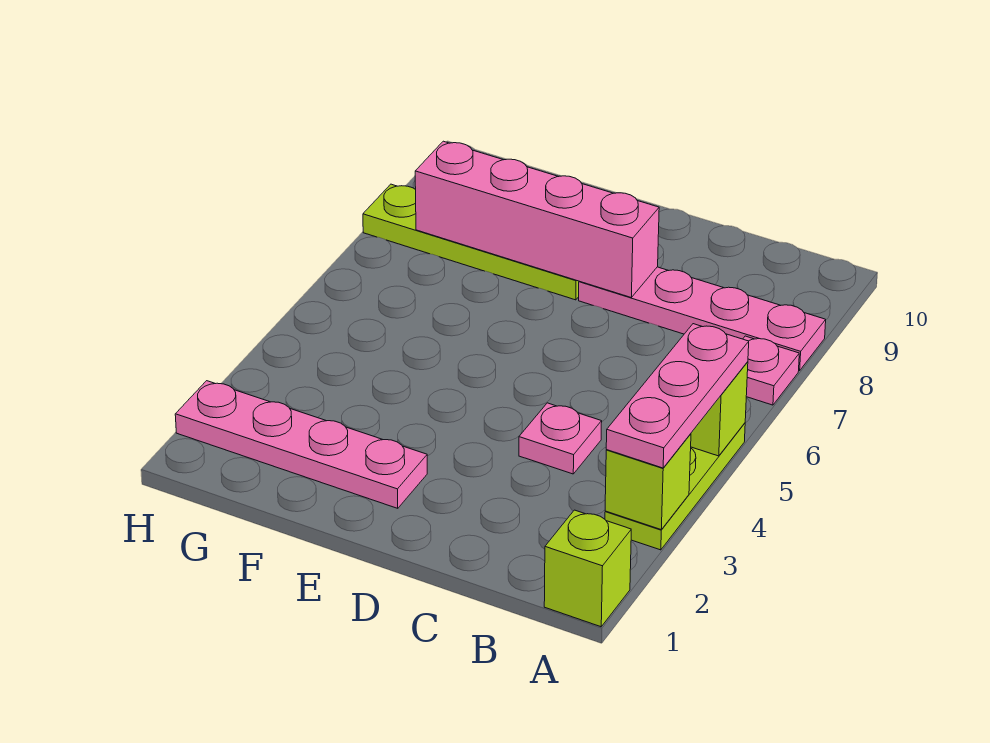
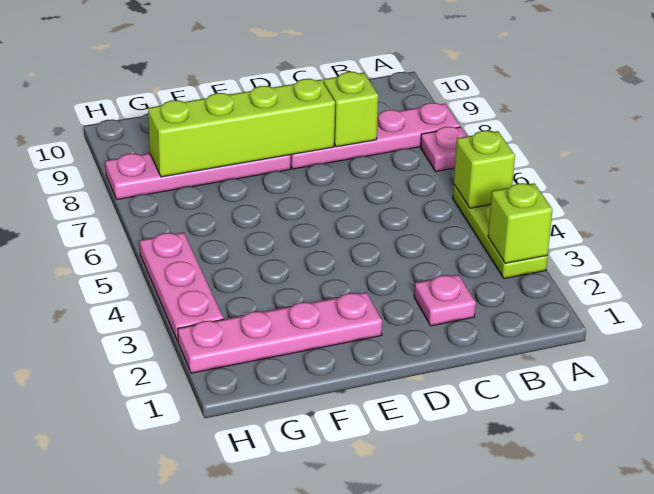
lime 1x1 brick [544,510,631,627] -> lime 1x1 brick moved to [323,72,378,147]
pink 1x3 plate [606,324,749,468] -> pink 1x3 plate moved to [140,232,223,341]
pink 1x1 plate [519,403,602,474] -> pink 1x1 plate moved to [414,275,476,326]
pink 1x4 brick [415,141,659,297] -> lime 1x4 brick [148,79,335,177]
lime 1x4 plate [363,184,579,300] -> pink 1x4 plate [105,153,291,200]

